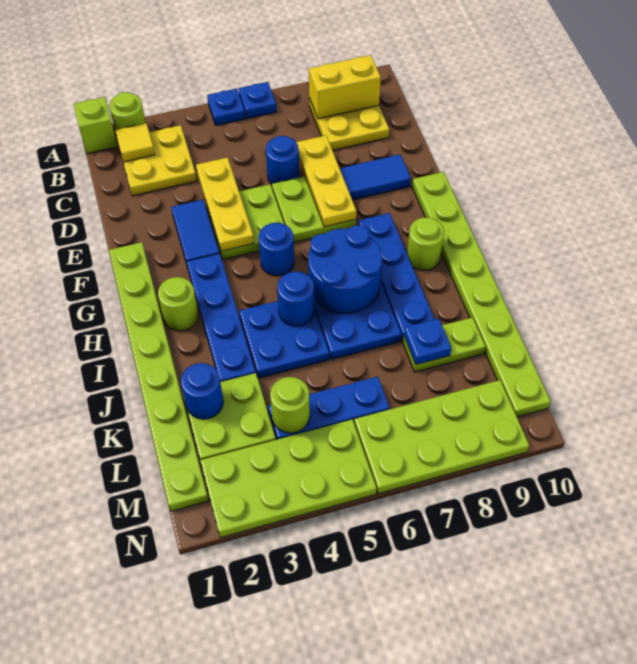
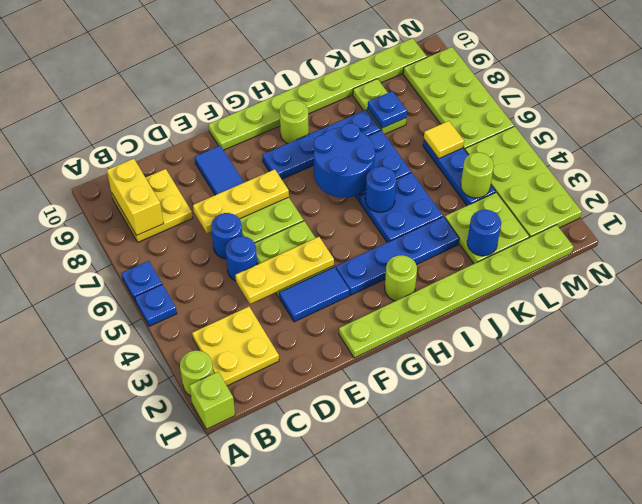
yellow 1x1 tile [115,123,155,162] -> yellow 1x1 tile moved to [424,121,464,159]
blue 1x1 round brick [258,223,294,276] -> blue 1x1 round brick moved to [226,236,257,281]

